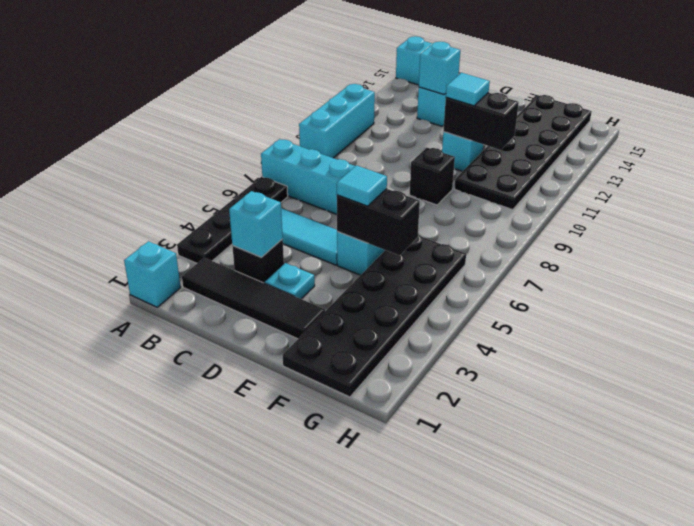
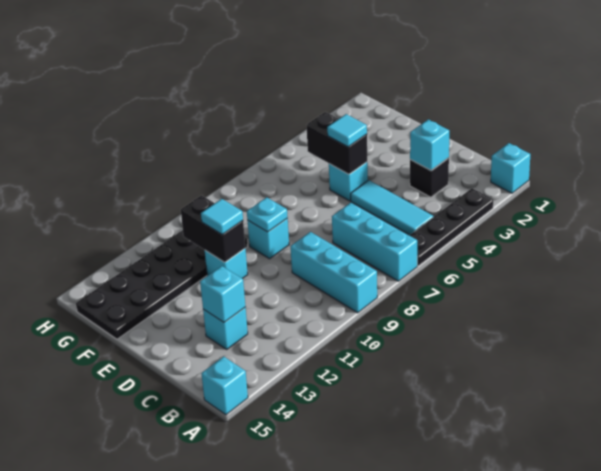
cyan 1x3 brick [299,84,375,158] -> cyan 1x3 brick turned to [291,232,377,313]
black 1x4 tile [182,258,325,339] -> none
cyan 1x1 plate [265,263,315,299] -> cyan 1x1 plate moved to [247,197,288,232]
black 1x1 brick [410,148,455,205] -> cyan 1x1 brick [247,219,289,259]
black 2x6 plate [283,234,466,397] -> none

